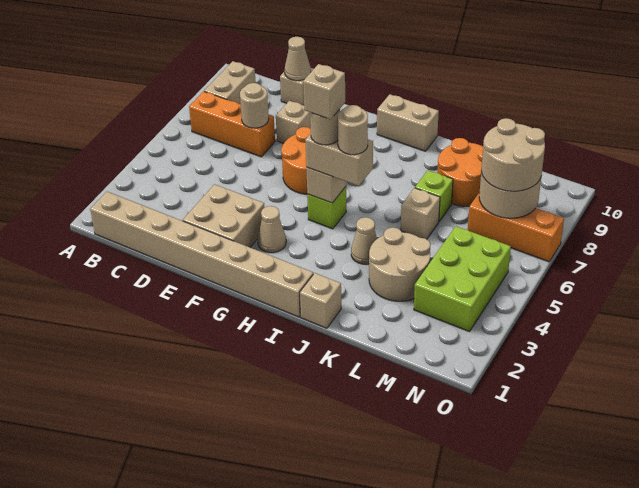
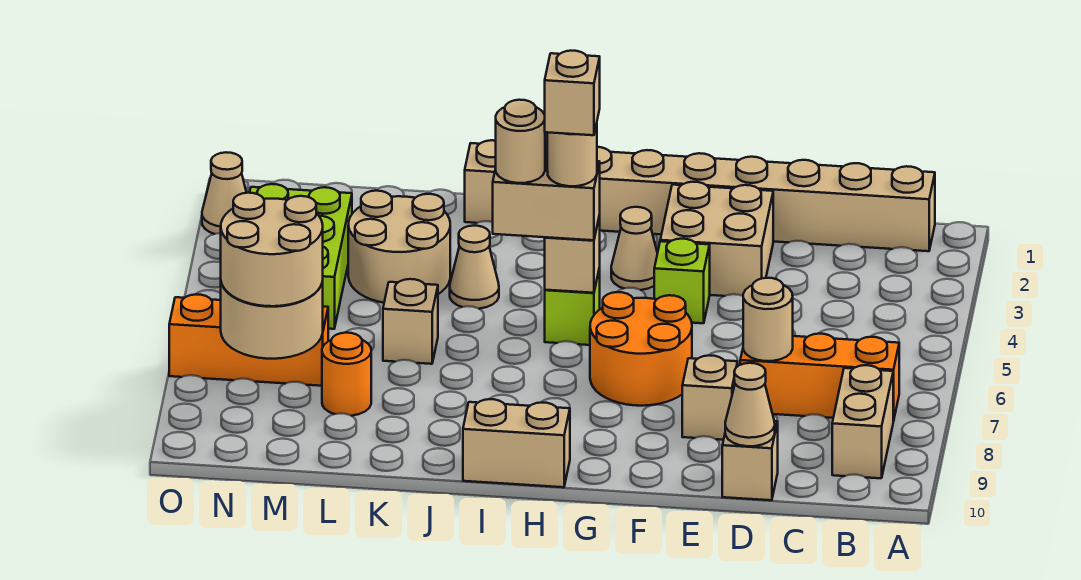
lime 1x1 brick [415,170,453,221] -> lime 1x1 brick moved to [654,239,710,323]
orange 2x2 round brick [437,138,483,206] -> orange 1x1 round brick [322,333,371,416]
none -> tan 1x1 cone [202,152,246,234]

